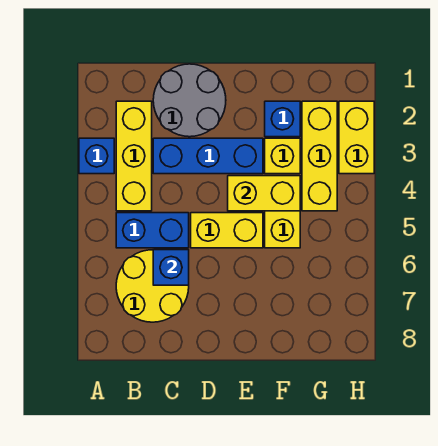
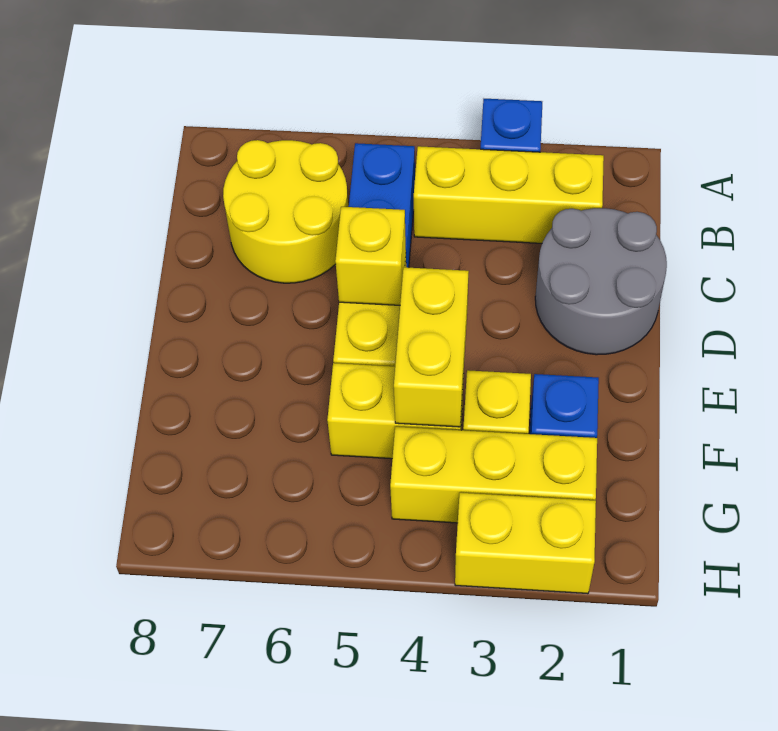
blue 1x3 brick [153,138,263,174] -> none
blue 1x1 brick [153,250,189,285] -> none
none -> yellow 1x1 brick [335,207,406,305]

